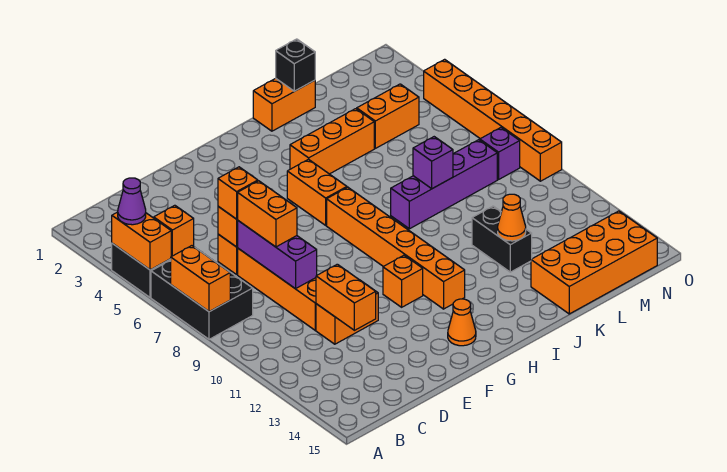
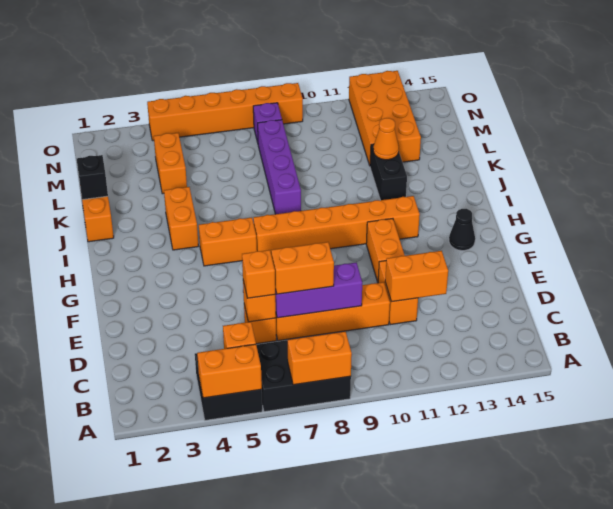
purple 1x1 cone [118,178,146,225] -> none
orange 1x1 brick [383,255,423,307] -> orange 1x2 brick [366,219,405,282]
orange 1x1 cone [448,299,476,346] -> black 1x1 cone [449,209,475,251]
orange 1x3 brick [290,109,374,174] -> orange 1x2 brick [164,187,199,250]
purple 1x1 brick [413,137,453,189] -> none
black 1x2 brick [472,206,532,272] -> black 1x2 brick turned to [370,144,407,200]
orange 2x4 brick [531,211,657,314] -> orange 2x4 brick moved to [349,71,421,165]

